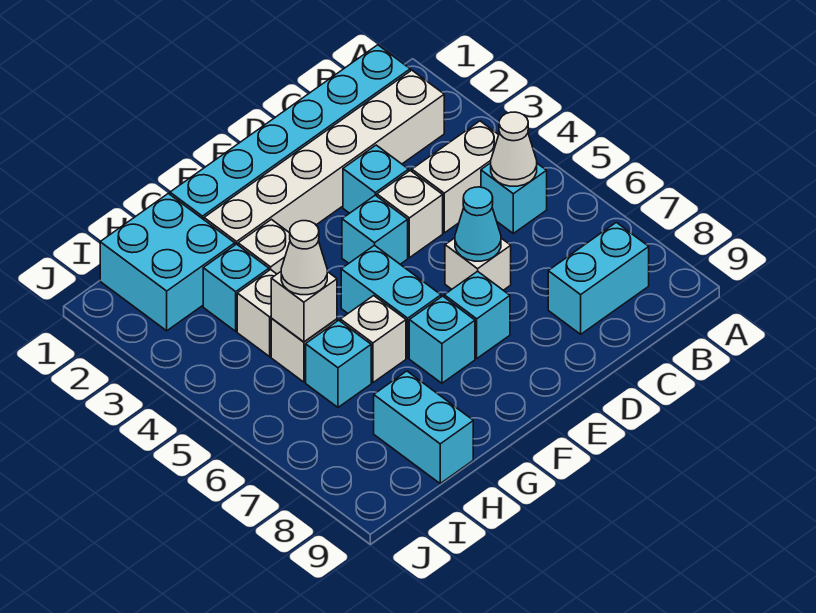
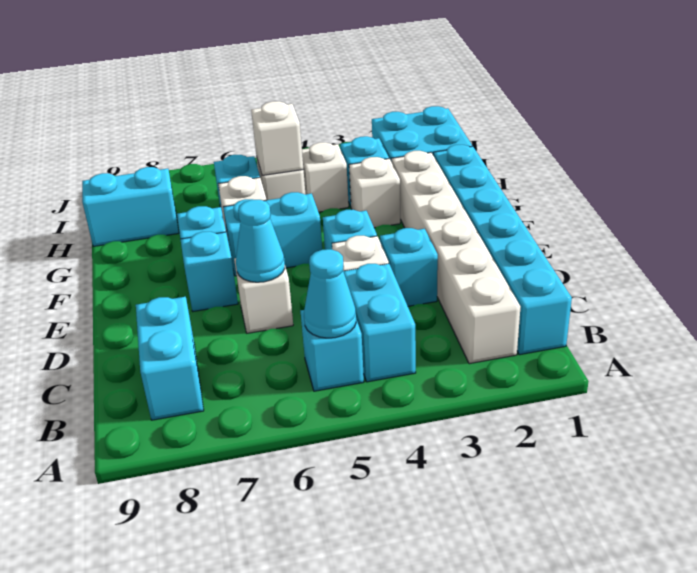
white 1x2 brick [412,121,498,233] -> cyan 1x2 brick [343,264,416,382]
white 1x1 cone [491,112,537,186] -> cyan 1x1 cone [304,249,356,338]
white 1x1 cone [281,221,328,295] -> none

